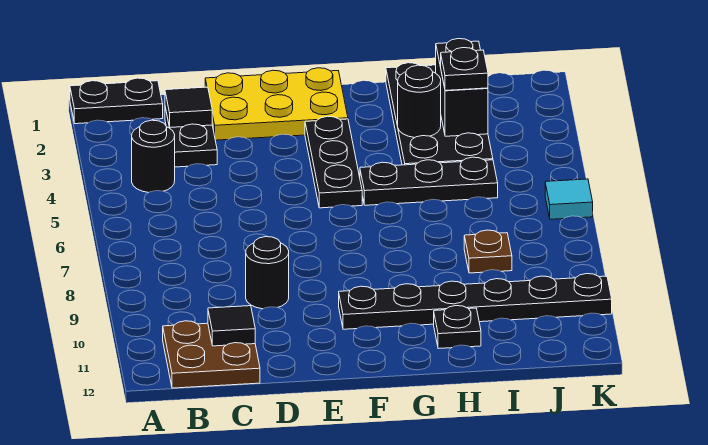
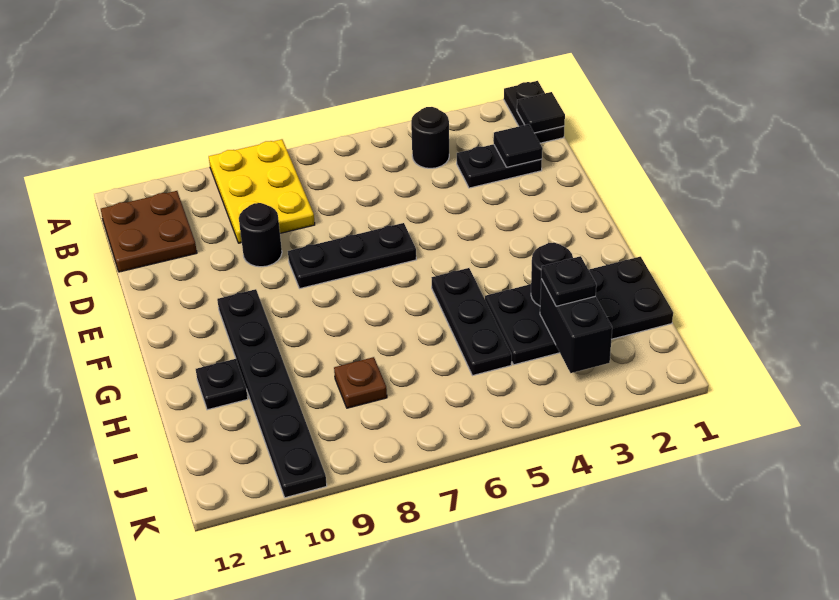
black 1x1 tile [208,306,255,346] -> black 1x1 tile moved to [517,92,565,133]
yellow 2x3 plate [205,68,348,140] -> yellow 2x3 plate moved to [209,139,315,243]
black 1x3 plate [305,116,362,208] -> black 1x3 plate moved to [288,223,416,289]
black 1x2 brick [436,39,488,136] -> black 1x2 brick turned to [540,279,612,373]
cyan 1x1 tile [545,179,593,219] -> none

